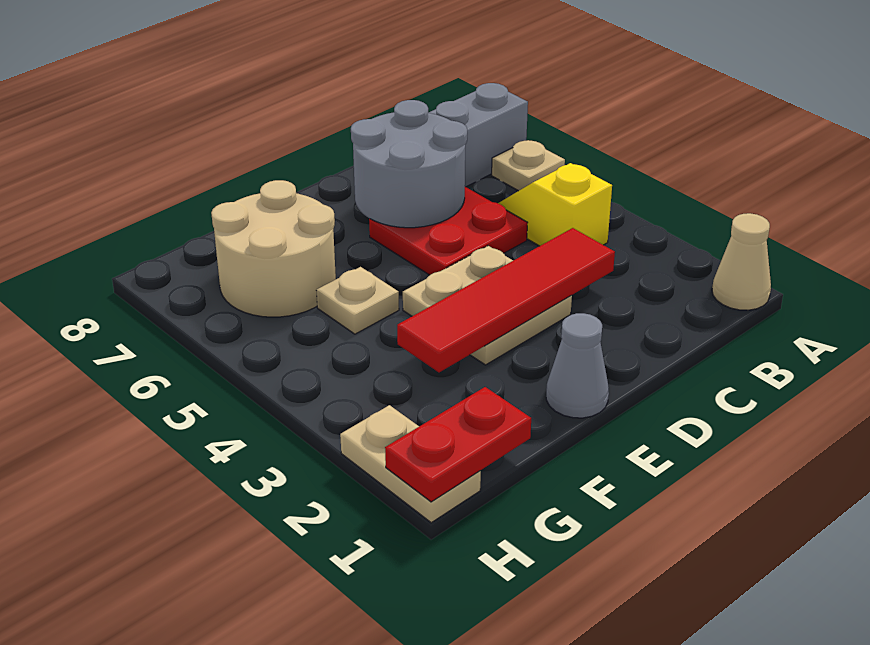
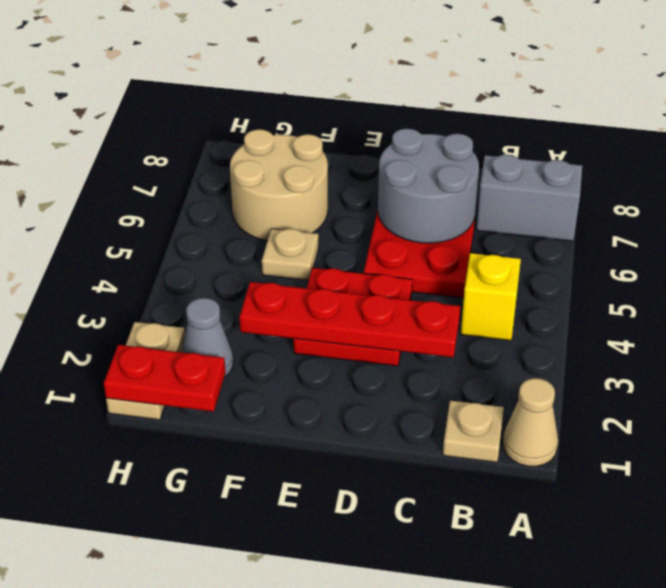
tan 1x1 plate [492,140,565,191] -> tan 1x1 plate moved to [443,401,504,462]
red 1x4 tile [397,228,615,372] -> red 1x4 plate [239,282,460,357]
tan 2x2 plate [403,246,572,365] -> red 2x2 plate [294,268,413,366]
grey 1x1 cone [546,313,609,418] -> grey 1x1 cone moved to [182,298,233,378]

